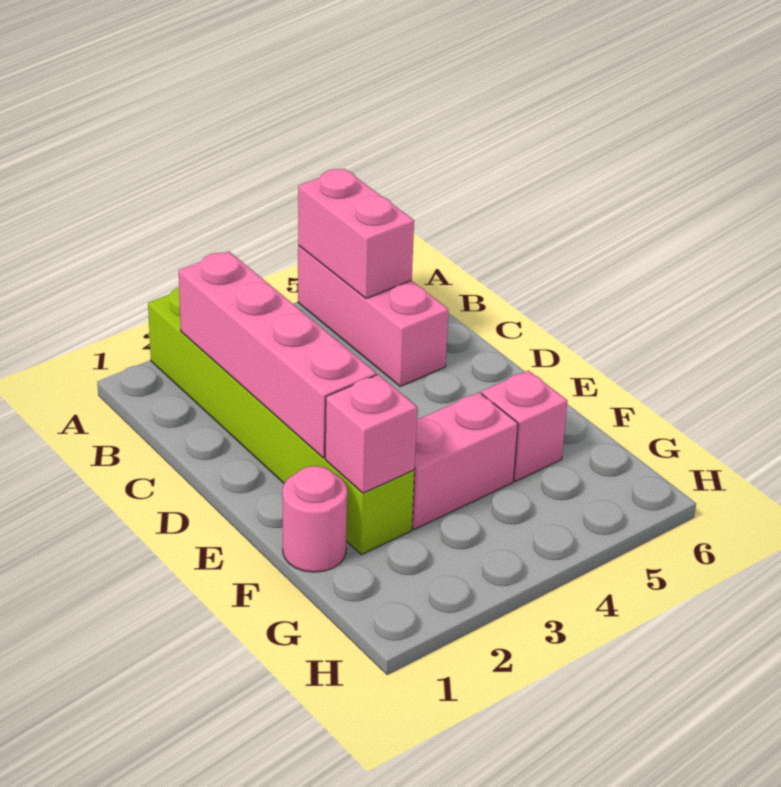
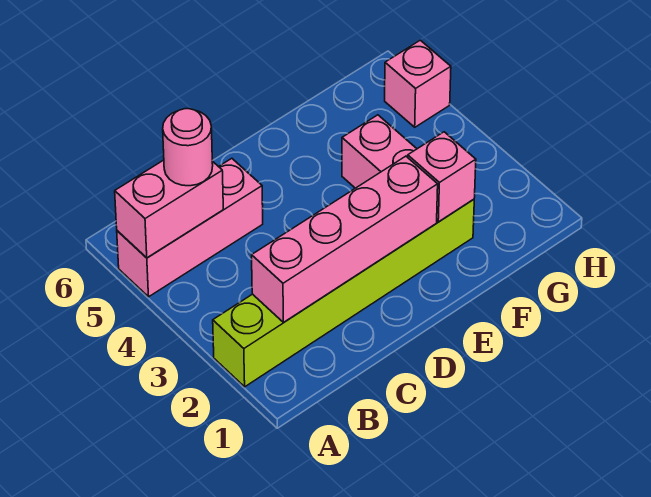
pink 1x1 round brick [282,466,347,572] -> pink 1x1 round brick moved to [163,109,213,186]
pink 1x1 brick [481,370,567,481] -> pink 1x1 brick moved to [385,40,451,127]

